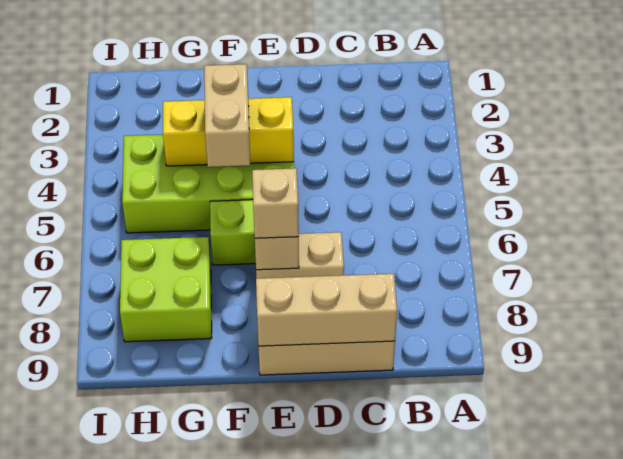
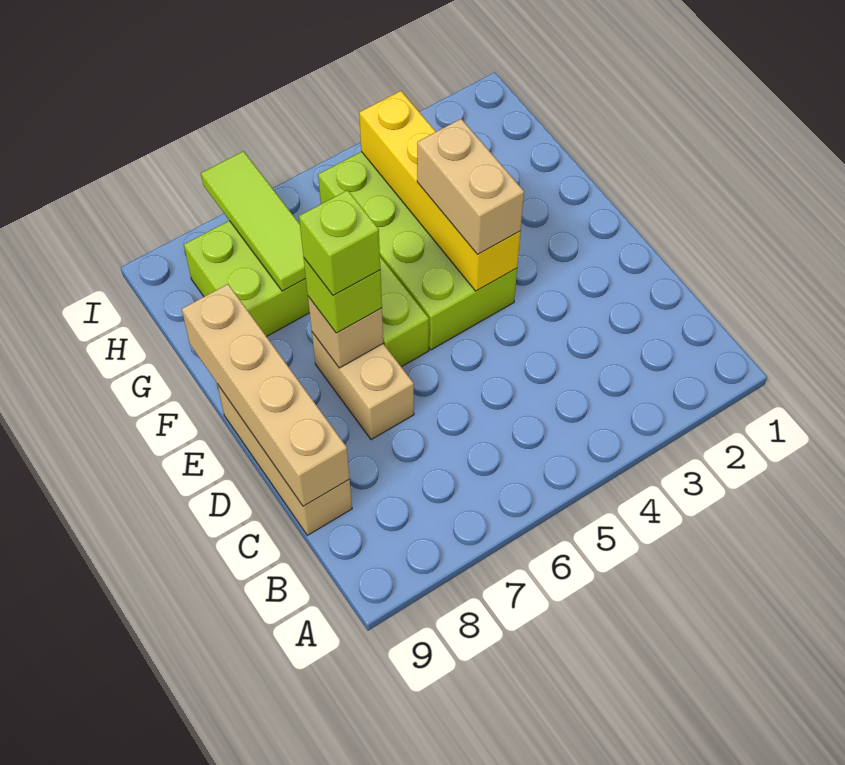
tan 1x3 brick [256,274,397,346] -> tan 1x4 brick [182,284,350,506]
yellow 1x3 brick [163,97,294,166] -> yellow 1x4 brick [359,91,521,291]
tan 1x1 brick [252,168,299,238] -> lime 1x1 brick [304,258,382,333]
none -> lime 1x1 brick [299,190,380,295]
tan 1x2 brick [204,64,250,167] -> tan 1x2 brick turned to [417,119,524,255]
none -> lime 1x3 tile [201,151,306,291]

